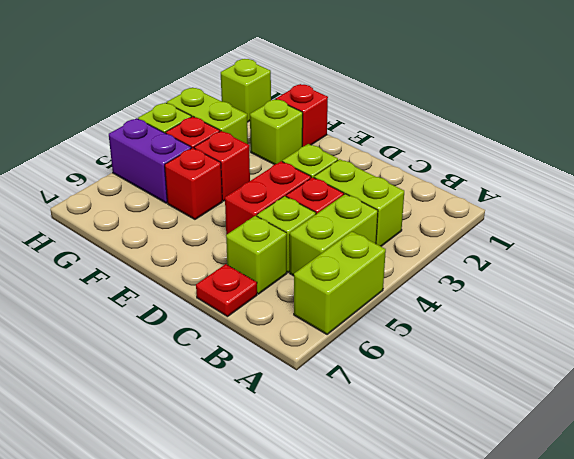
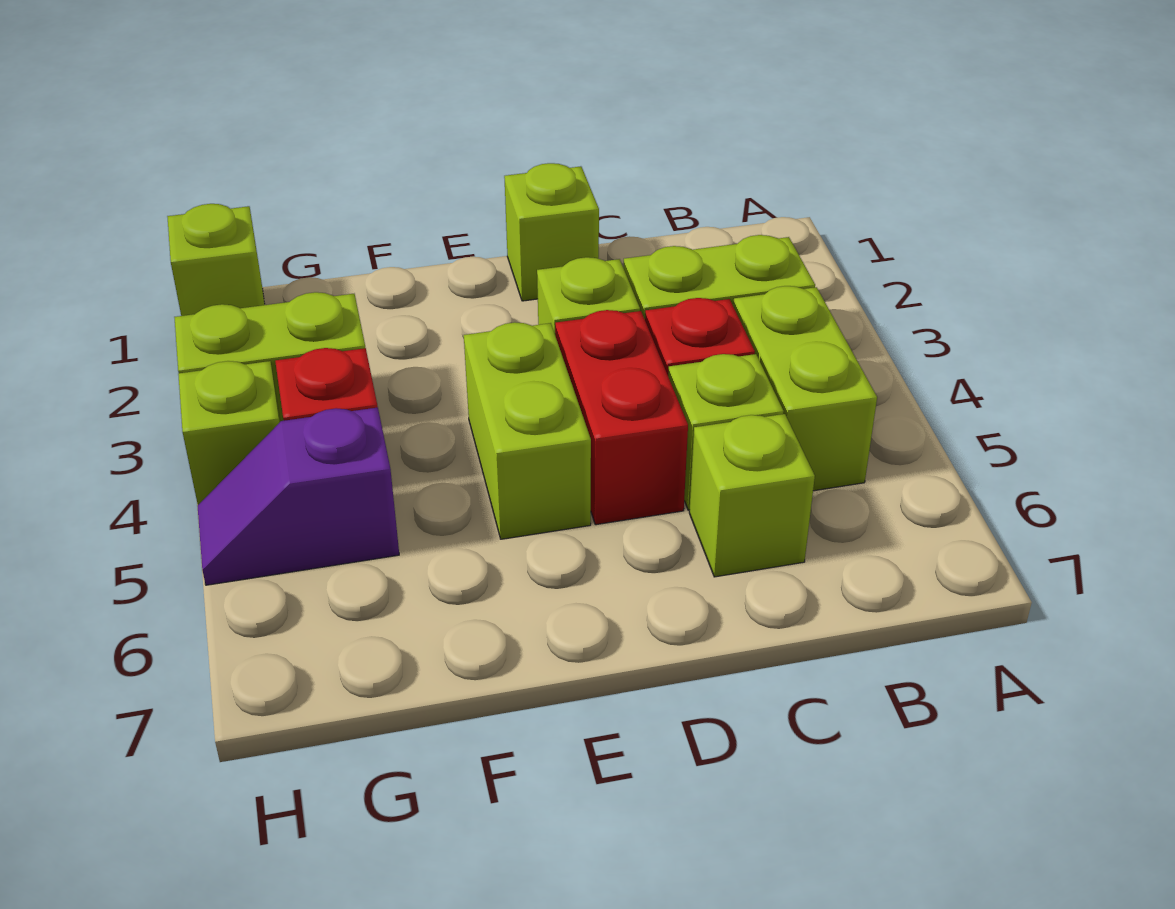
lime 1x2 brick [294,232,386,335] -> lime 1x2 brick moved to [464,322,591,539]
red 1x1 plate [196,264,257,317] -> none
red 1x1 brick [276,84,328,147] -> none
lime 1x1 brick [250,99,303,165] -> lime 1x1 brick moved to [504,163,599,301]
red 1x1 brick [194,131,250,201] -> none
red 1x1 brick [165,148,222,219] -> none
purple 1x2 brick [109,118,191,203] -> purple 1x2 slope [197,407,399,585]

